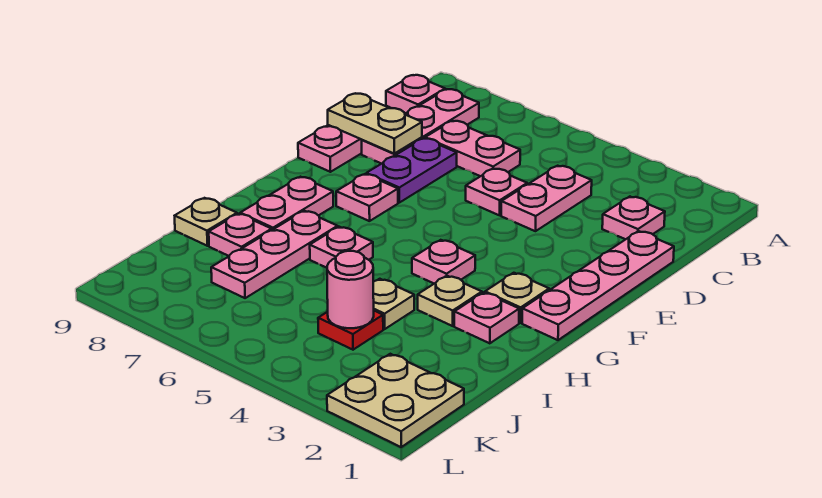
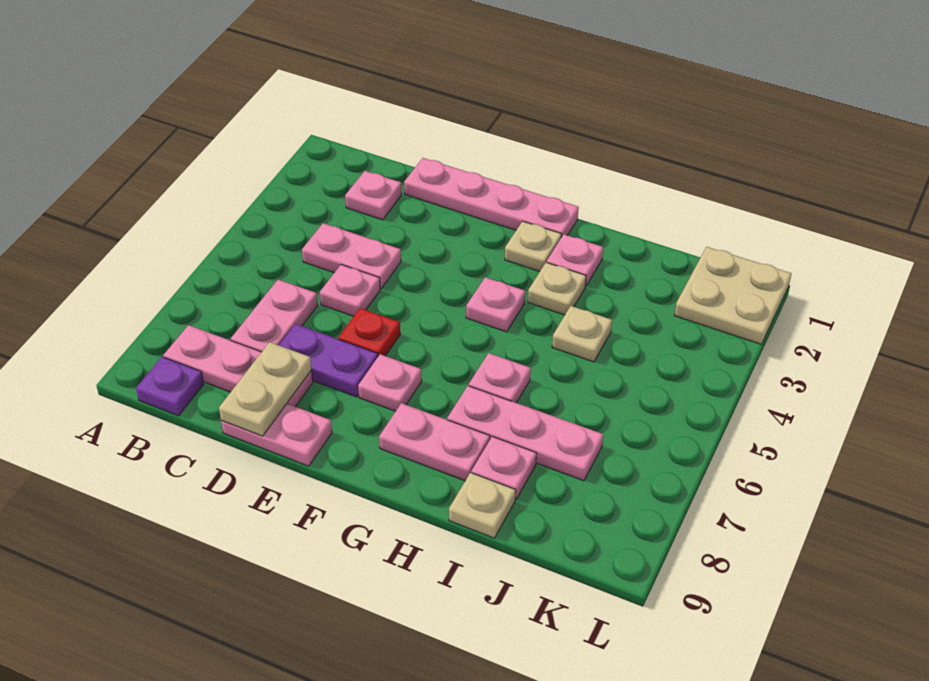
pink 1x1 plate [386,75,445,114] -> purple 1x1 plate [136,357,204,416]
red 1x1 plate [318,311,383,350] -> red 1x1 plate moved to [338,308,400,356]
pink 1x1 round brick [327,251,374,328] -> none

